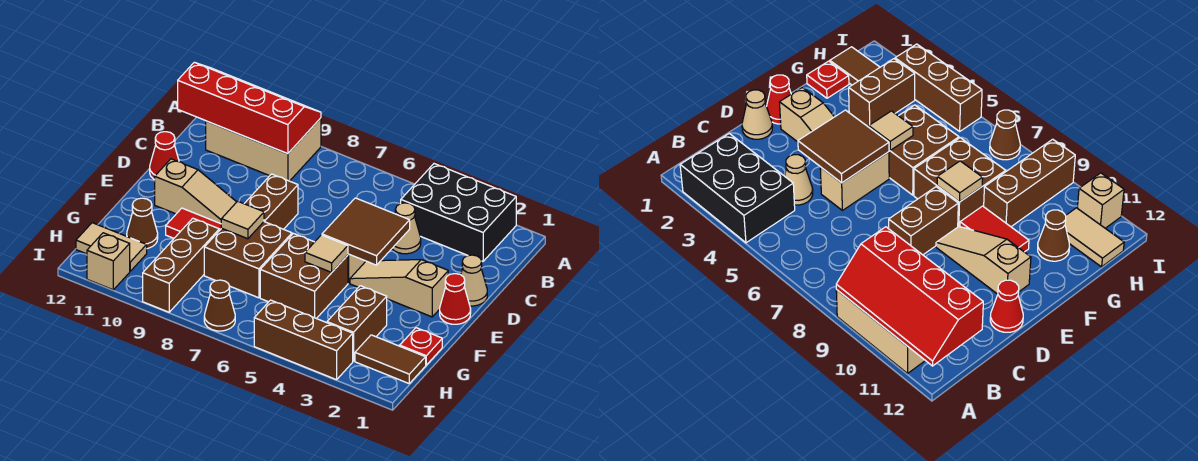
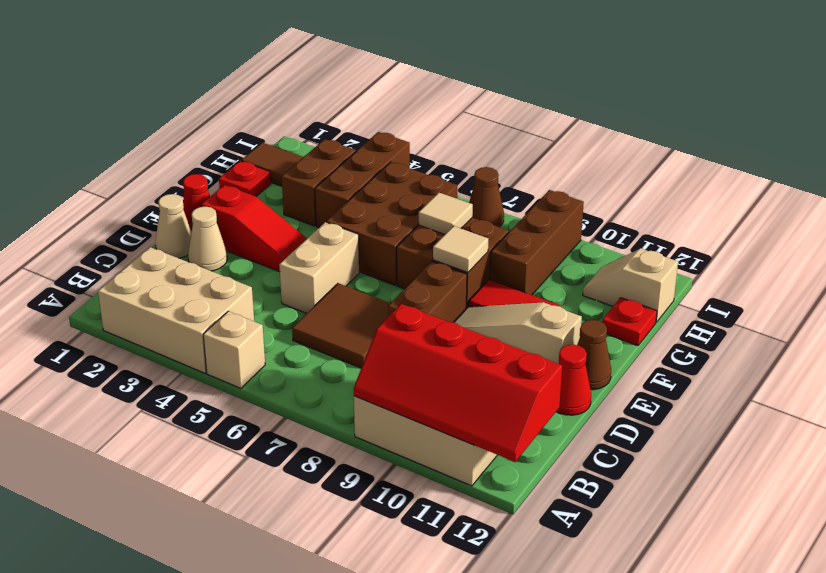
black 2x3 brick [401,164,516,261] -> tan 2x3 brick [98,247,254,373]
tan 1x1 cone [392,203,421,254] -> tan 1x1 cone moved to [188,206,227,271]
brown 2x2 tile [322,198,410,265] -> brown 2x2 tile moved to [292,283,390,368]
tan 1x3 slope [350,260,448,317] -> red 1x3 slope [202,185,307,272]
brown 2x2 brick [260,234,348,318] -> brown 2x3 brick [326,162,457,285]
tan 1x1 tile [305,235,348,272] -> tan 1x1 tile moved to [419,193,473,234]
brown 1x1 cone [127,198,158,249] -> brown 1x1 cone moved to [577,320,611,390]
none -> red 1x1 plate [602,298,657,346]
tan 1x2 tile [76,223,147,271] -> tan 1x2 slope [583,249,678,322]
brown 1x3 brick [254,300,353,380] -> brown 1x3 brick turned to [315,132,410,228]
tan 1x1 brick [87,233,130,290] -> tan 1x1 brick moved to [203,311,265,388]

